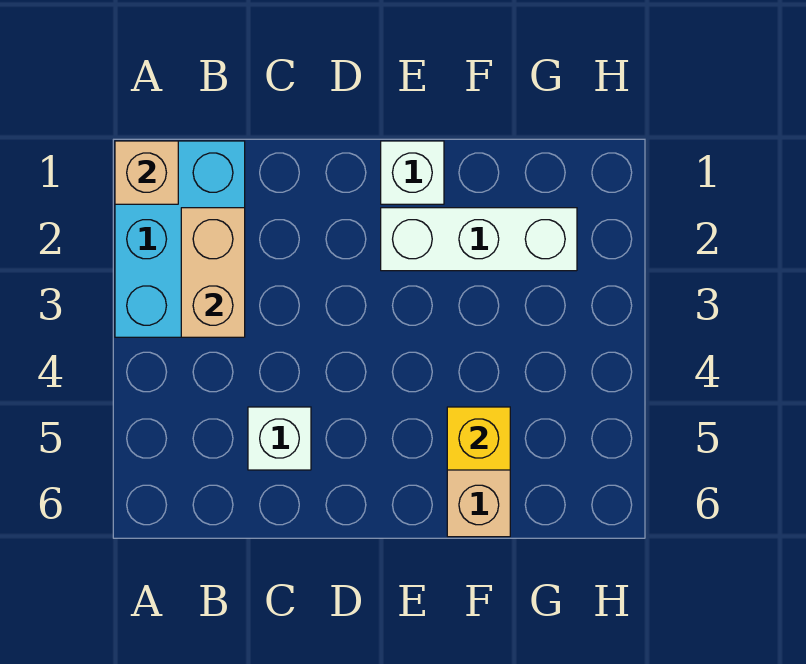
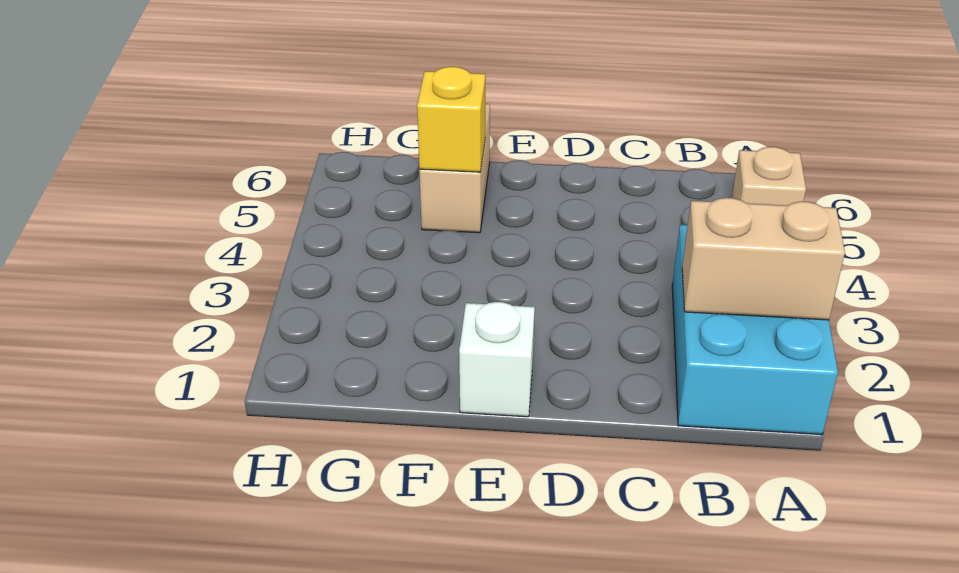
tan 1x1 brick [115,141,178,204] -> tan 1x1 brick moved to [732,147,806,205]
tan 1x2 brick [181,208,245,337] -> tan 1x2 brick turned to [682,198,845,320]
white 1x1 brick [248,407,311,470] -> none
white 1x3 brick [381,208,577,271] -> none

